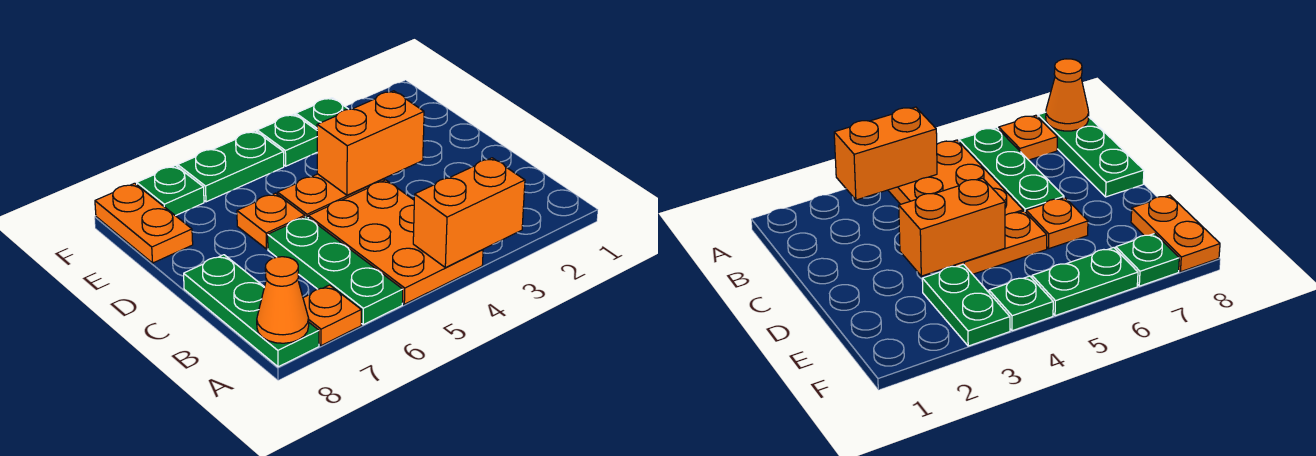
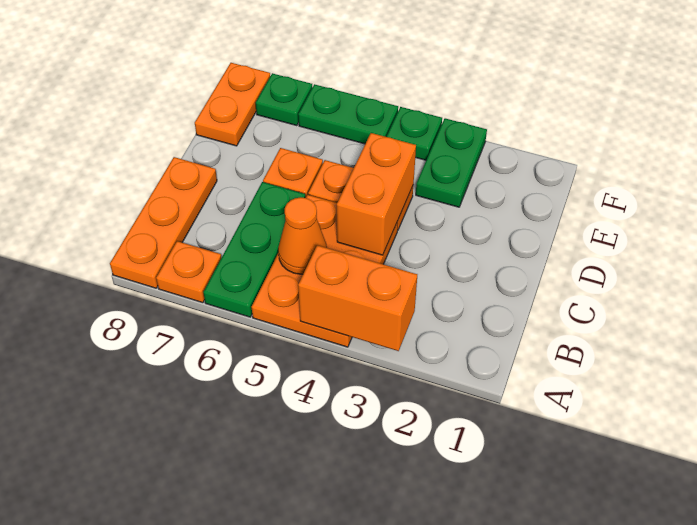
green 1x3 plate [184,255,319,367] -> orange 1x3 plate [110,157,217,288]
orange 1x1 cone [257,257,309,343] -> orange 1x1 cone moved to [278,197,327,274]
orange 1x2 brick [317,91,424,195] -> orange 1x2 brick turned to [337,133,416,255]

